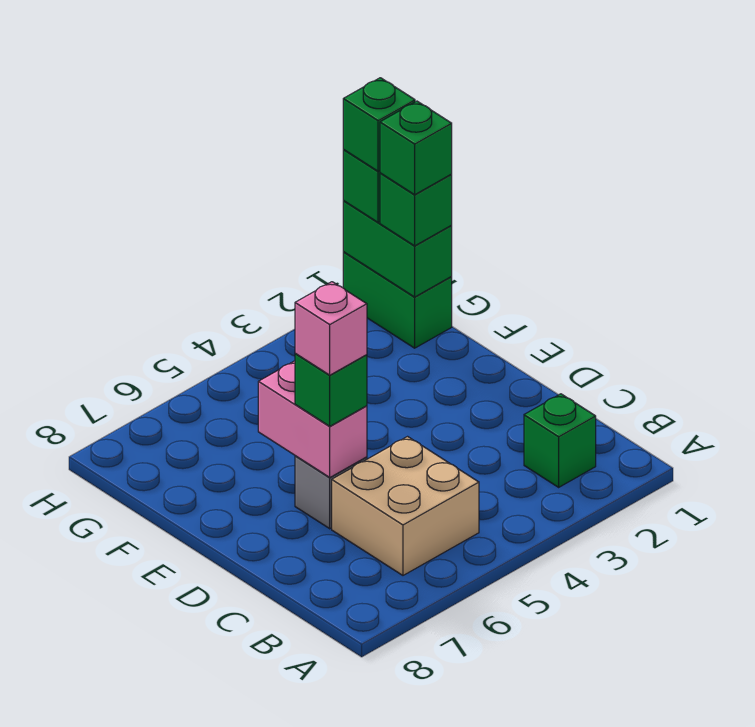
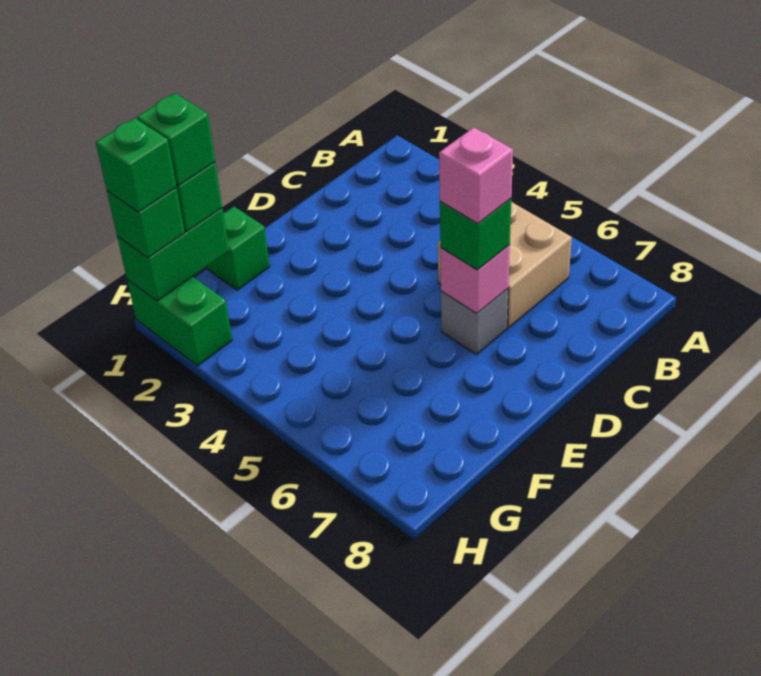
green 1x1 brick [524,394,596,487] -> green 1x1 brick moved to [207,207,270,290]
pink 1x2 brick [258,361,367,478] -> pink 1x1 brick [440,245,510,314]
green 1x2 brick [343,252,452,348] -> green 1x2 brick turned to [127,276,232,366]

